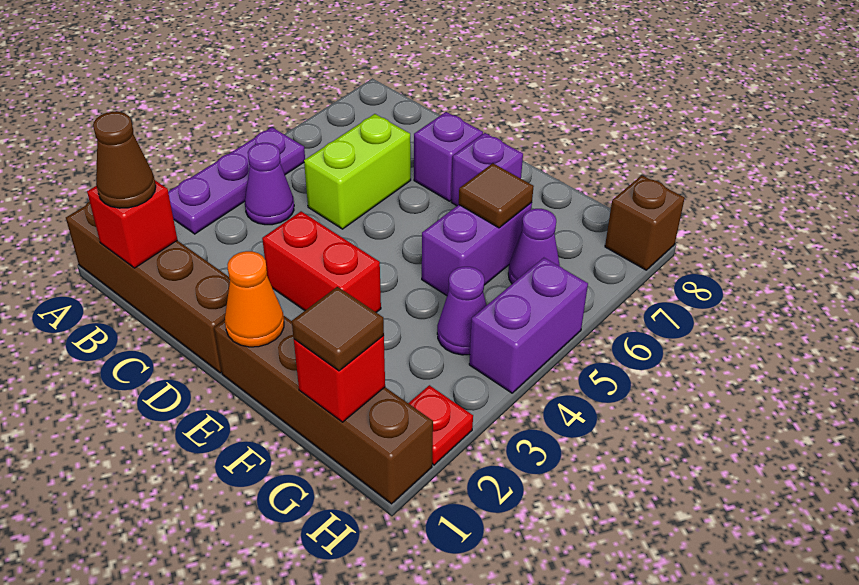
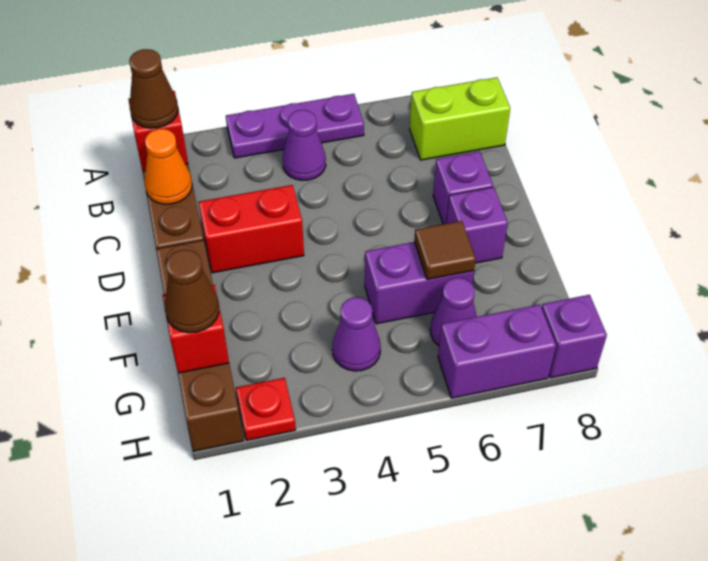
lime 1x2 brick [304,114,411,229] -> lime 1x2 brick moved to [410,77,510,160]
red 1x2 brick [262,211,381,312] -> red 1x2 brick turned to [199,185,304,273]
orange 1x1 cone [225,251,284,347] -> orange 1x1 cone moved to [145,129,192,204]
brown 1x1 tile [292,287,384,371] -> brown 1x1 cone [165,250,219,333]
purple 1x2 brick [469,258,588,393] -> purple 1x2 brick moved to [438,305,556,398]
brown 1x1 brick [605,175,685,270] -> purple 1x1 brick [542,295,607,378]

